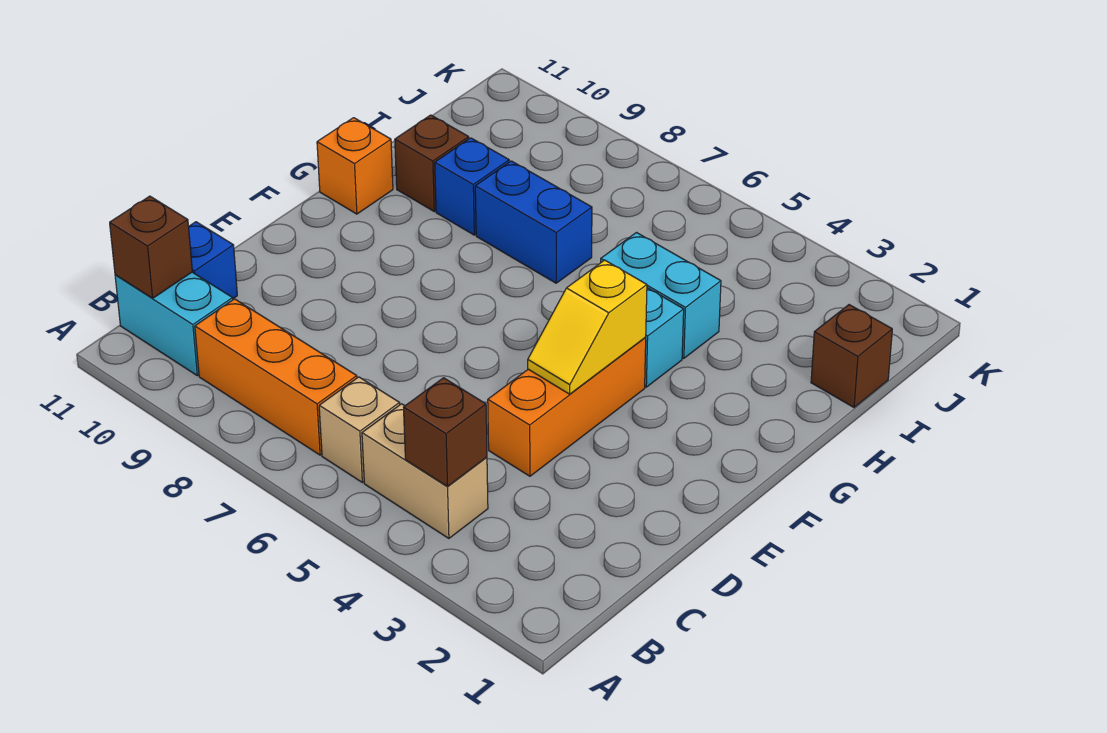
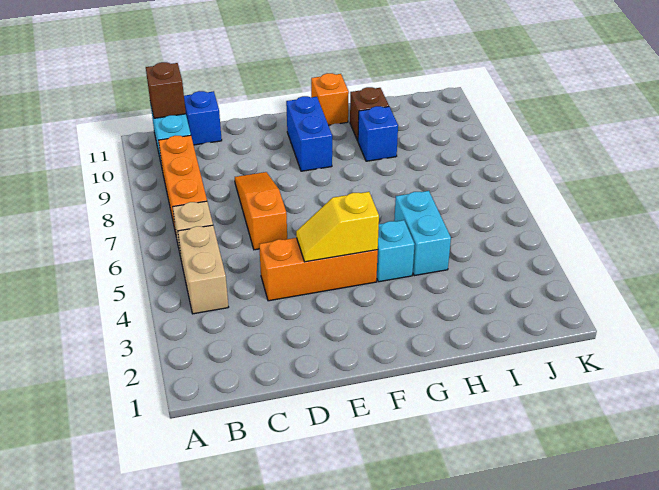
brown 1x1 brick [404,378,487,486] -> none
none -> orange 1x3 slope [235,172,287,250]
blue 1x2 brick [475,161,592,283] -> blue 1x2 brick moved to [286,96,332,171]
brown 1x1 brick [811,305,892,407] -> none

